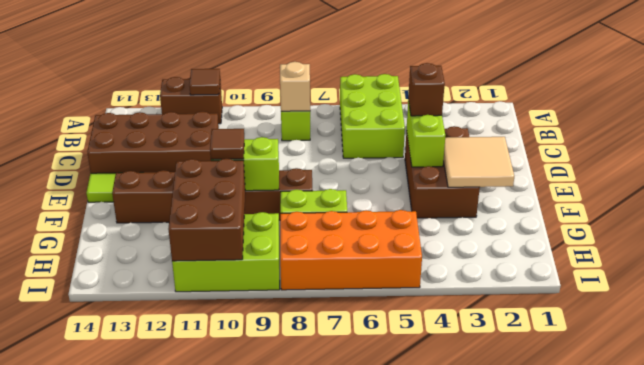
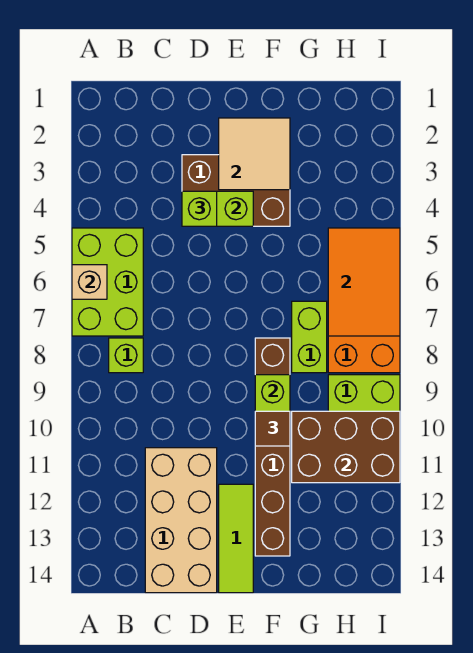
lime 2x3 brick [340,74,405,158] -> lime 2x3 brick turned to [72,228,143,336]
brown 1x2 brick [160,77,222,124] -> none
brown 1x1 tile [189,69,220,95] -> none
tan 1x1 brick [280,62,310,111] -> tan 1x1 brick moved to [72,265,107,299]
brown 2x4 brick [87,112,219,173] -> tan 2x4 brick [145,448,217,593]
brown 1x1 brick [408,63,445,116] -> lime 1x1 brick [182,191,217,226]
none -> orange 2x3 tile [328,228,400,336]

